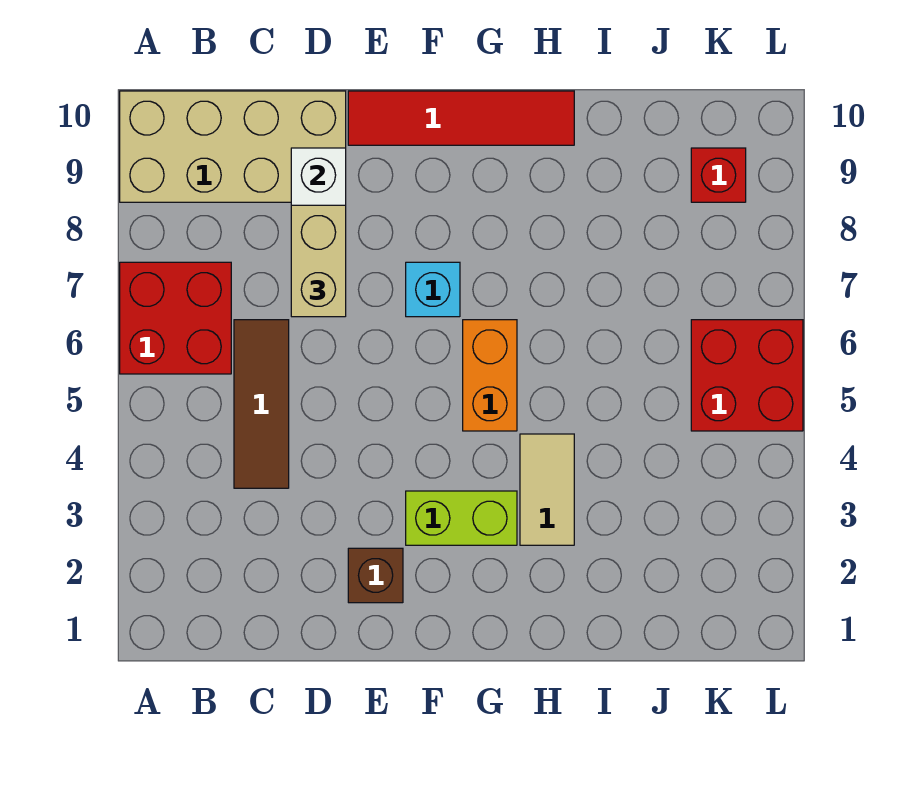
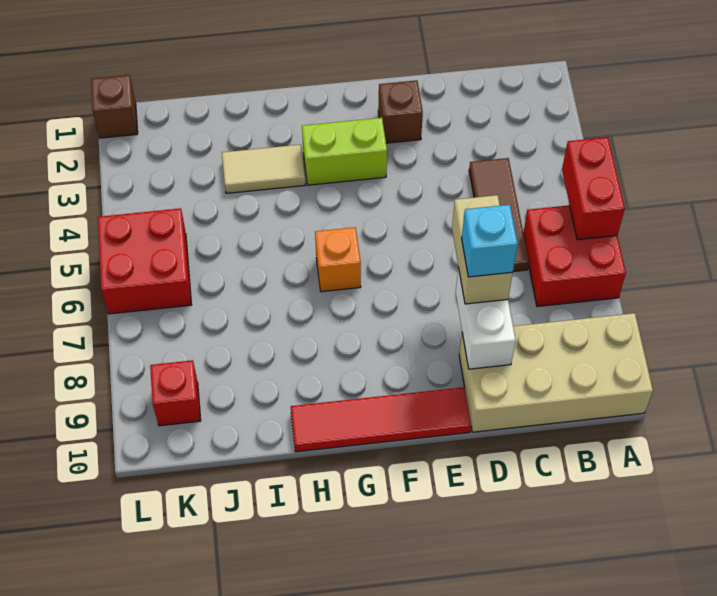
none -> red 1x2 brick [562,137,625,240]
cyan 1x1 brick [406,262,460,317] -> cyan 1x1 brick moved to [462,205,518,277]
orange 1x2 brick [463,320,517,431] -> orange 1x1 brick [315,227,361,292]
tan 1x2 tile [520,434,574,545] -> tan 1x2 tile turned to [222,145,305,193]
none -> brown 1x1 brick [91,75,138,138]

